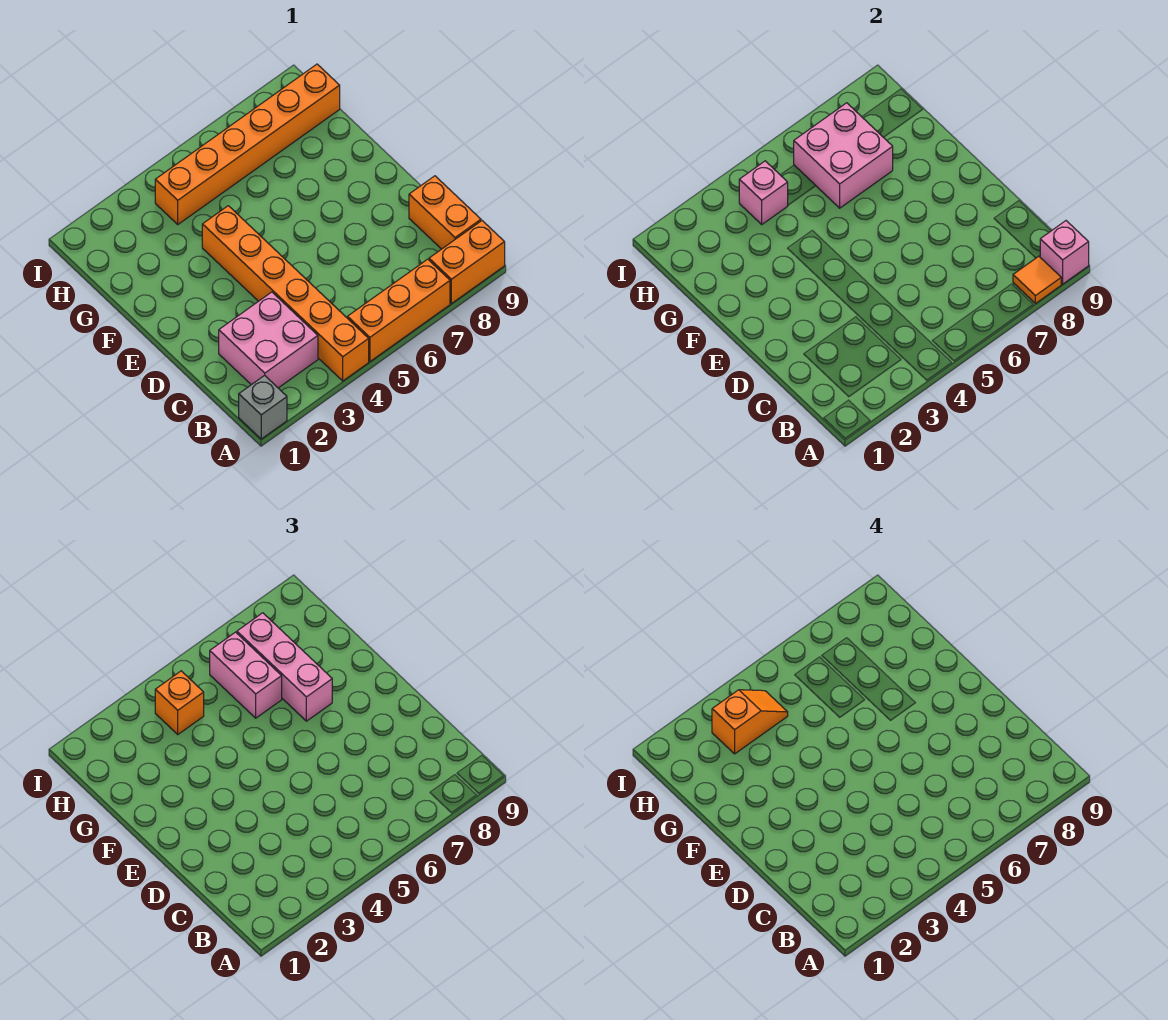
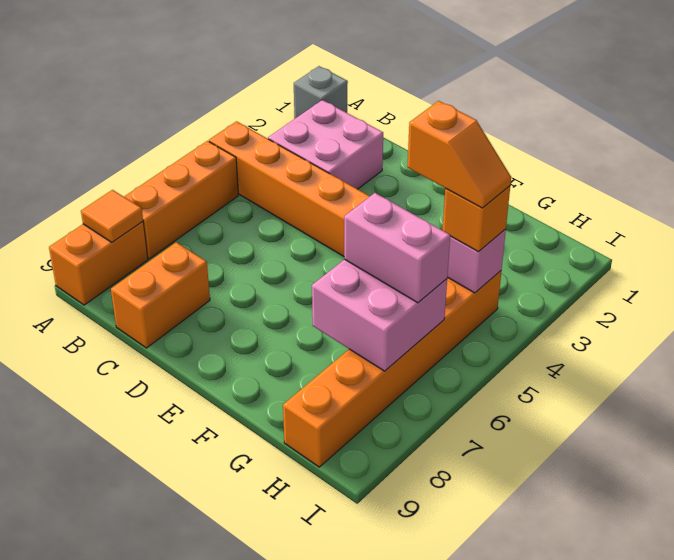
pink 1x1 brick [1040,221,1089,284] -> none
orange 1x2 brick [409,176,481,249] -> orange 1x2 brick turned to [111,242,210,348]
pink 1x3 brick [237,613,332,721] -> none
orange 1x2 slope [712,690,788,754] -> orange 1x2 slope turned to [407,101,511,208]

